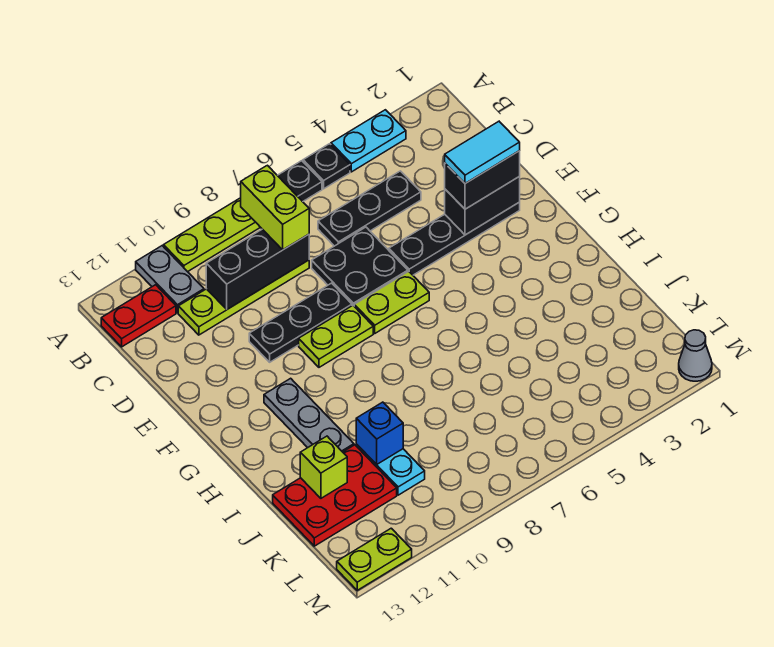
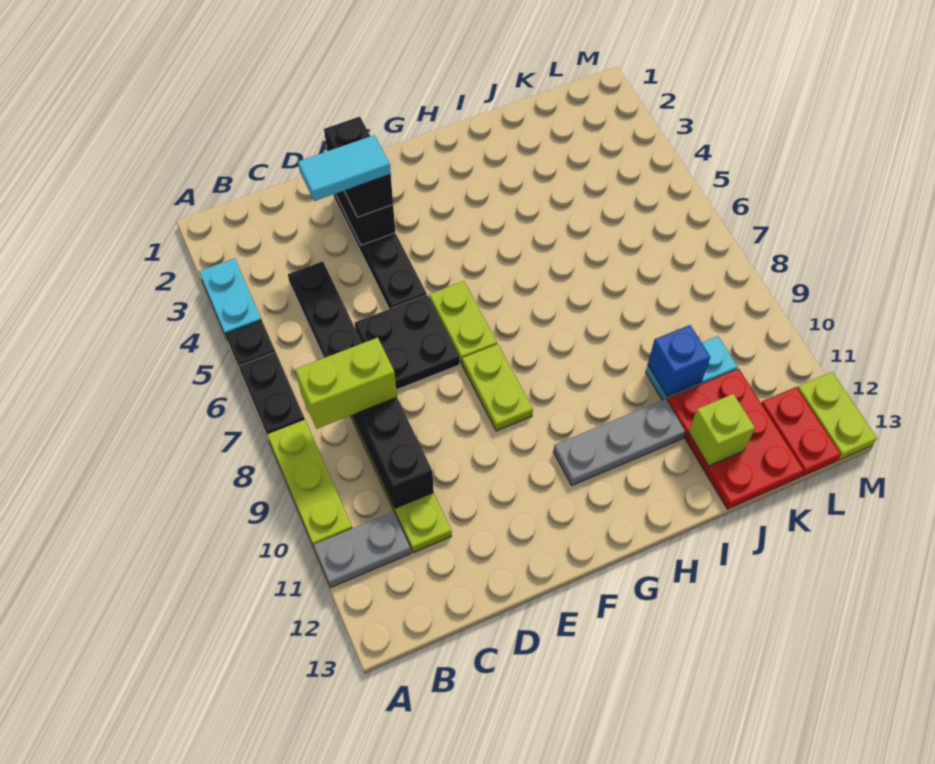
red 1x2 plate [101,285,176,347] -> red 1x2 plate moved to [761,387,841,476]
cyan 1x2 tile [445,121,520,184] -> cyan 1x2 tile turned to [298,135,391,201]
black 1x3 plate [249,283,352,362] -> none
grey 1x1 cone [679,330,712,381] -> none

